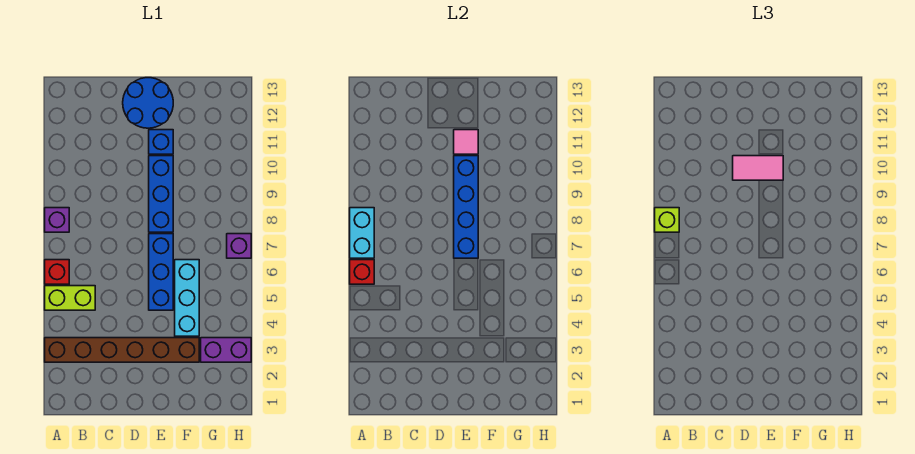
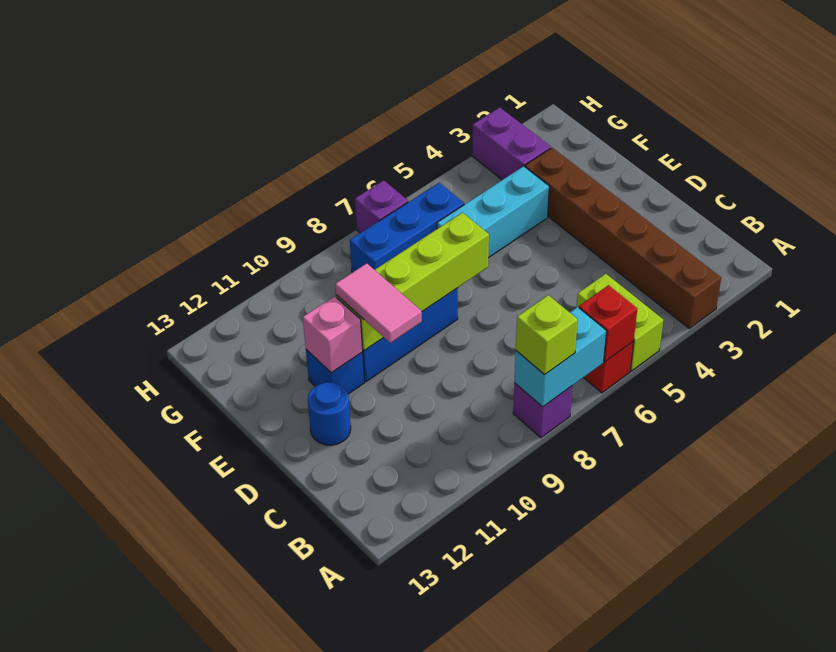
blue 2x2 round brick [123,78,173,128] -> blue 1x1 round brick [308,382,351,445]
blue 1x3 brick [149,234,173,310] -> blue 1x3 brick moved to [350,183,464,272]
blue 1x4 brick [454,156,478,258] -> lime 1x4 brick [336,213,489,351]
pink 1x1 tile [454,130,478,154] -> pink 1x1 brick [303,296,363,373]

